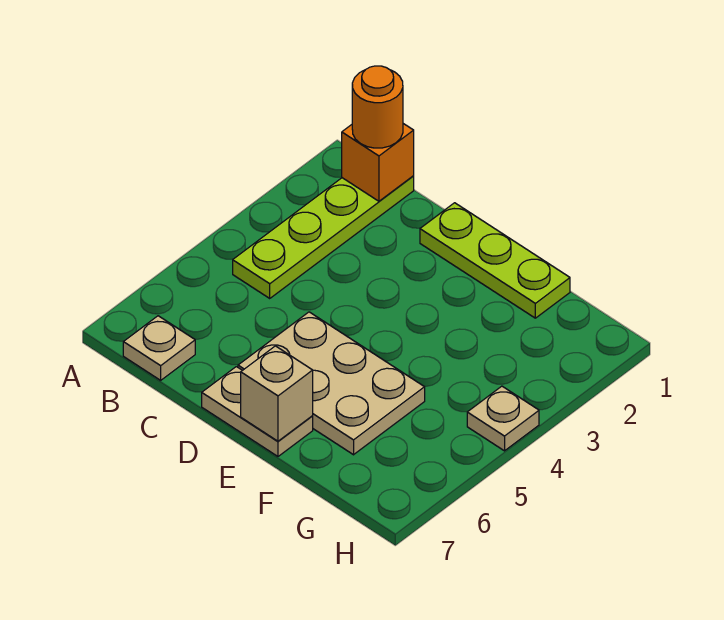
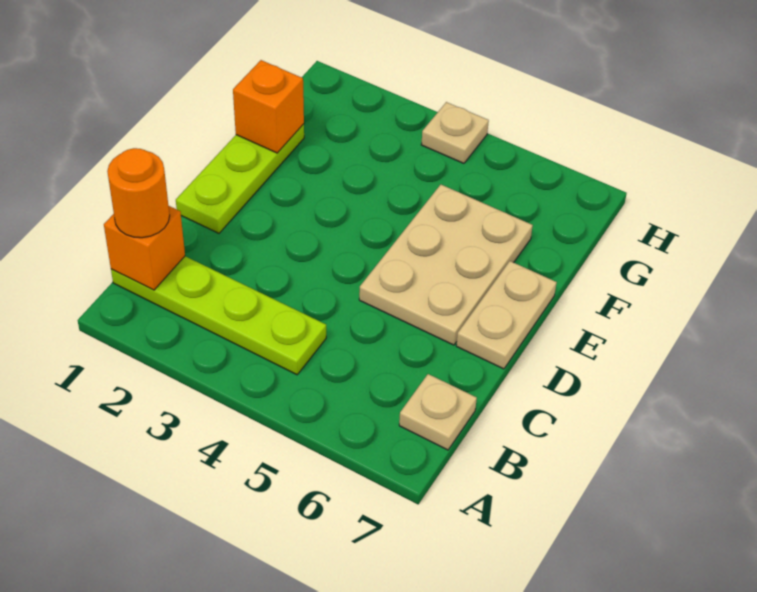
tan 1x1 brick [241,346,313,441] -> none
none -> orange 1x1 brick [233,60,304,153]

